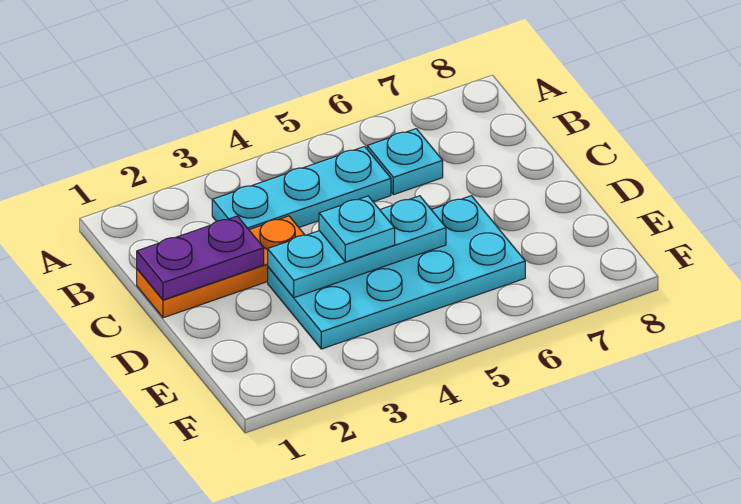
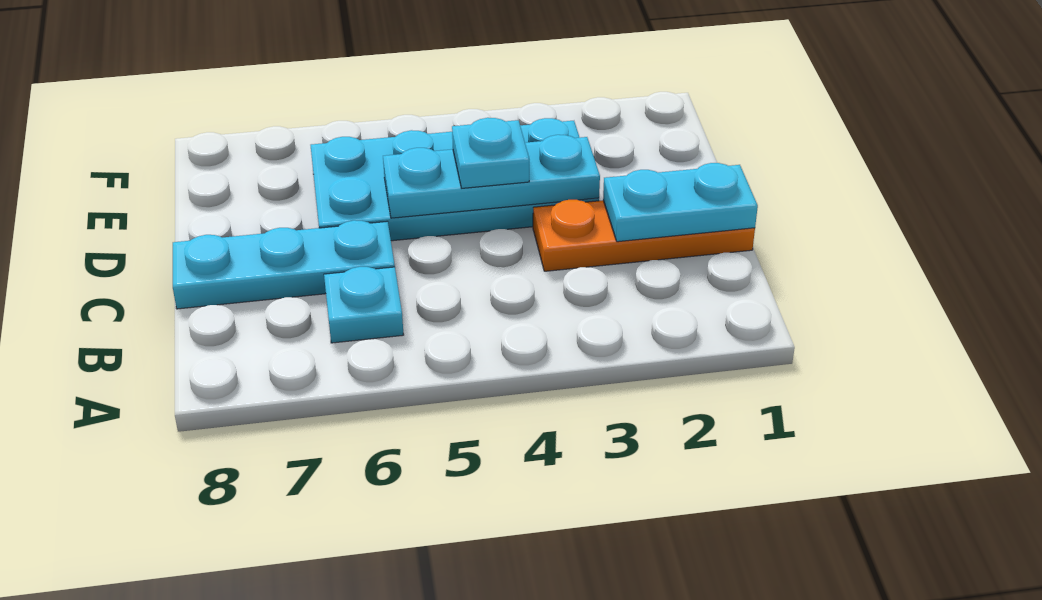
cyan 1x3 plate [212,147,391,230] -> cyan 1x3 plate moved to [173,220,395,309]
purple 1x2 plate [137,216,264,300] -> cyan 1x2 plate [603,163,758,242]

